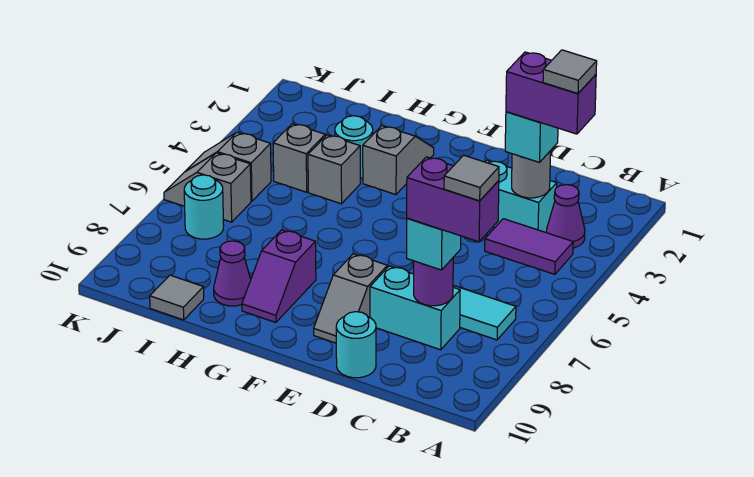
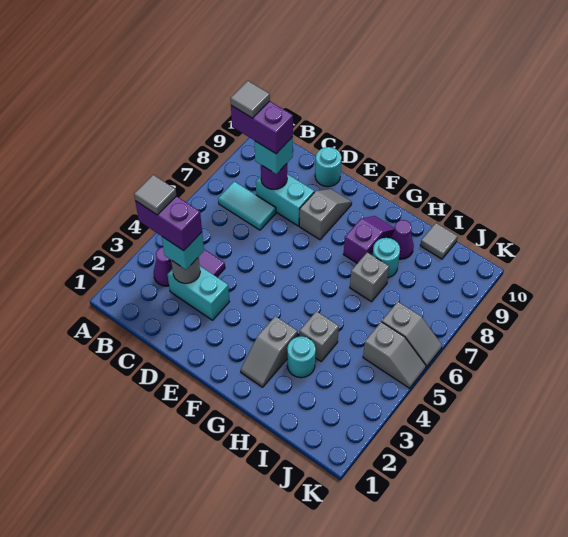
grey 1x1 brick [273,124,325,192] -> grey 1x1 brick moved to [350,252,389,302]
cyan 1x1 round brick [184,175,224,239] -> cyan 1x1 round brick moved to [372,238,400,278]

